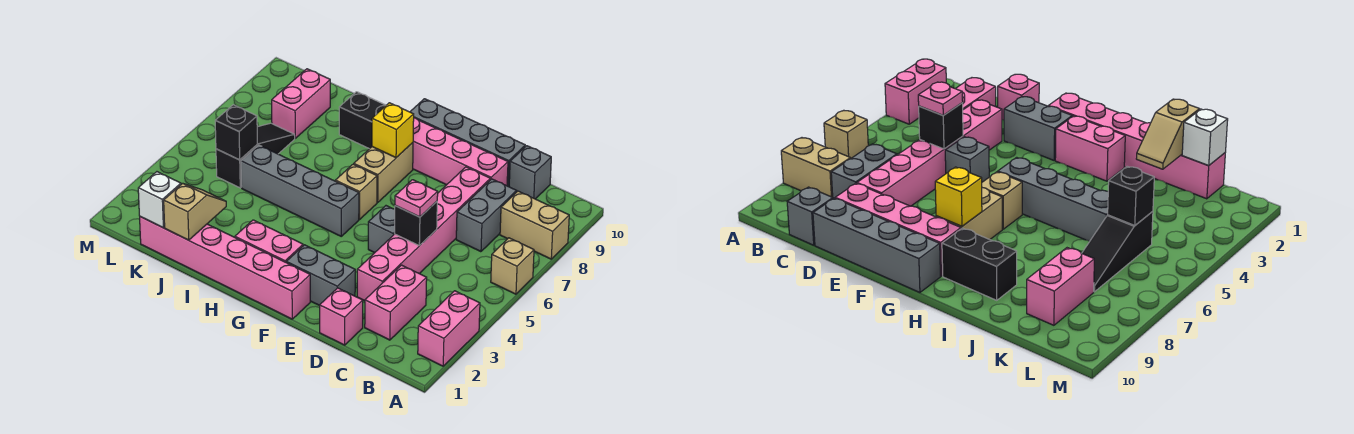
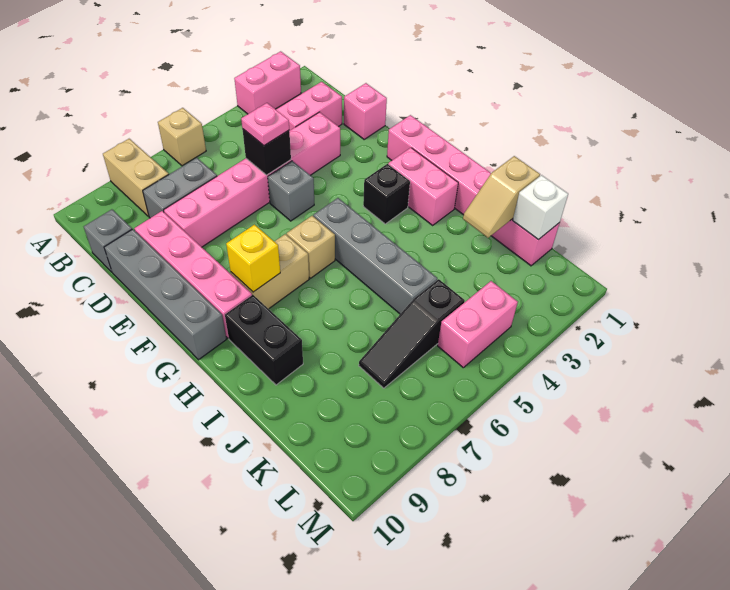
grey 1x2 brick [286,245,355,306] -> none
black 1x1 brick [215,105,257,160] -> black 1x1 brick moved to [363,164,410,224]
pink 1x2 brick [272,69,330,138] -> pink 1x2 brick moved to [438,281,518,368]

